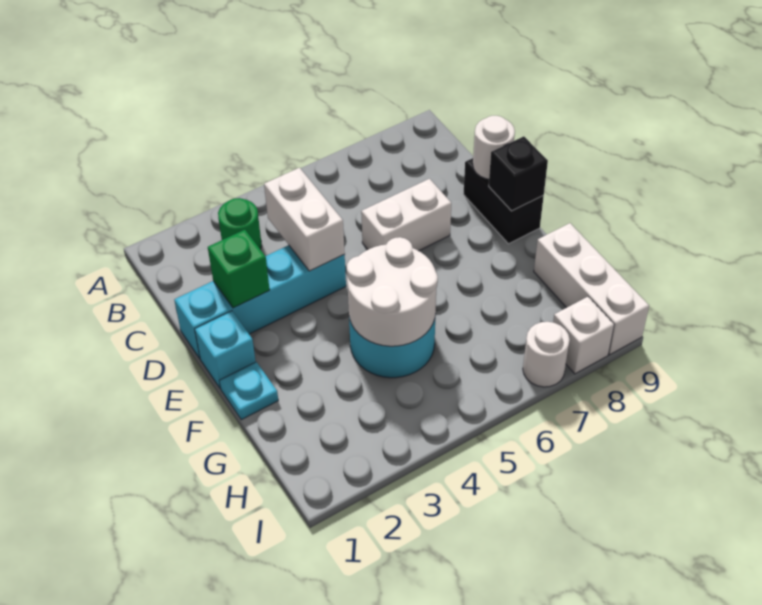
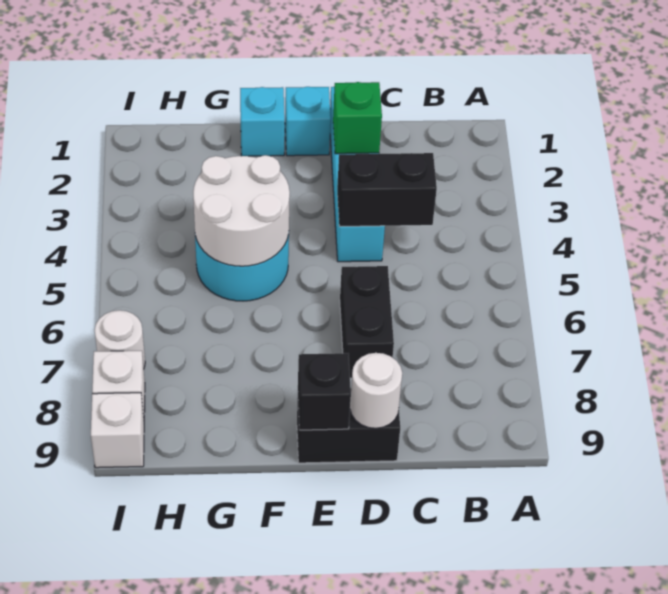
green 1x1 round brick [218,198,262,250] -> none
white 1x2 brick [264,168,345,271] -> black 1x2 brick [337,153,437,227]
white 1x2 brick [361,179,451,251] -> black 1x2 brick [340,266,394,378]
cyan 1x1 plate [219,362,278,420] -> cyan 1x1 brick [240,87,285,156]
white 1x3 brick [534,223,649,355] -> white 1x1 brick [91,393,144,468]

